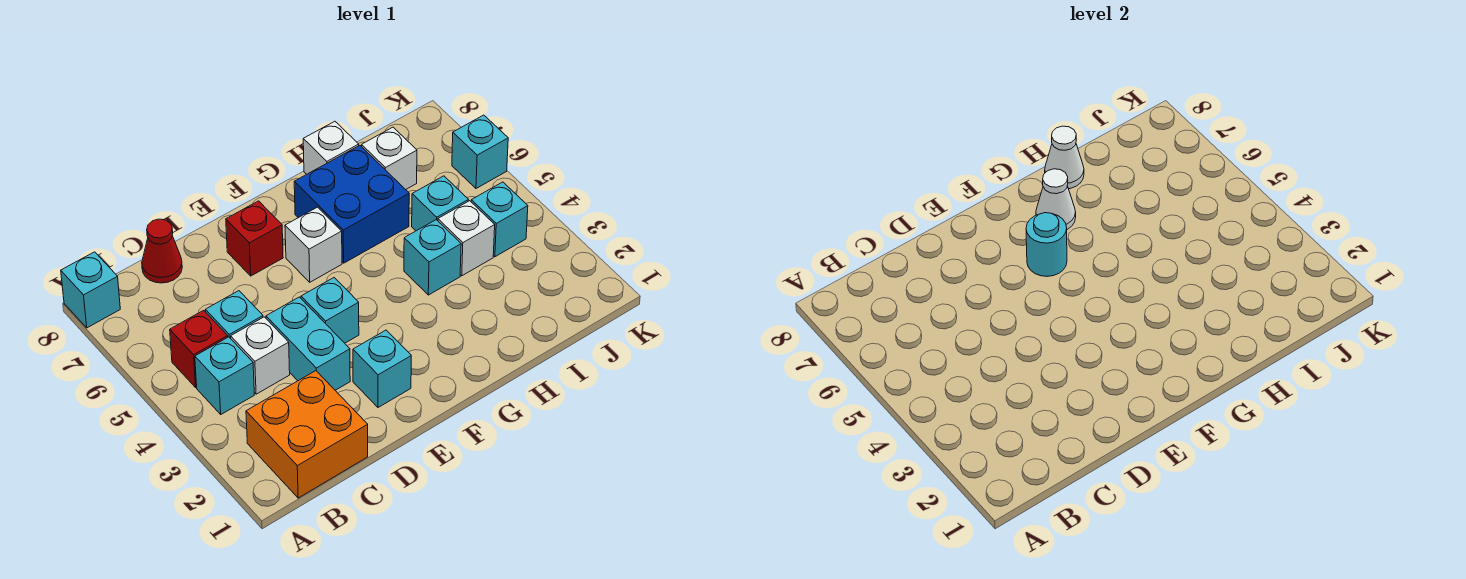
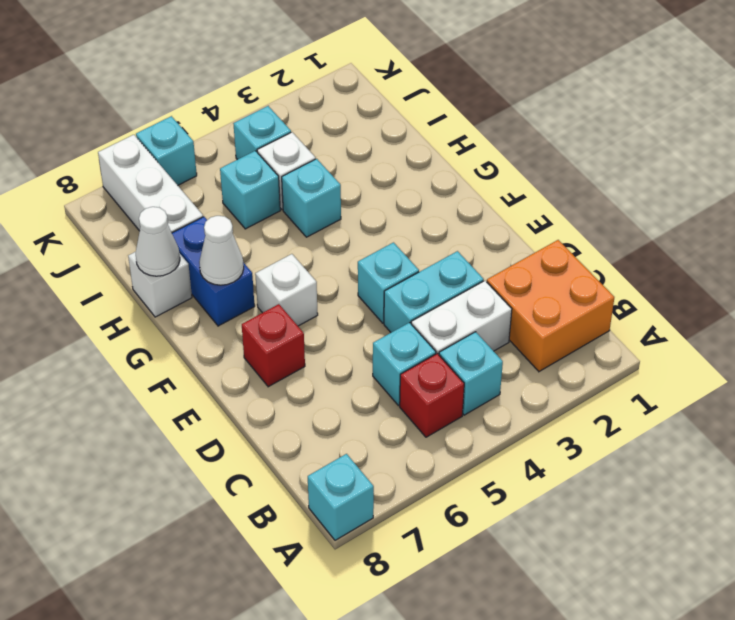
white 1x1 brick [231,317,290,394] -> white 1x2 brick [411,281,512,355]
red 1x1 cone [142,219,182,283] -> none
cyan 1x1 brick [353,330,411,407] -> none
cyan 1x1 round brick [1026,213,1067,276] -> none
blue 2x2 brick [294,145,409,263] -> blue 1x2 brick [172,217,255,326]
white 1x1 brick [362,127,417,190] -> white 1x3 brick [98,135,203,233]

